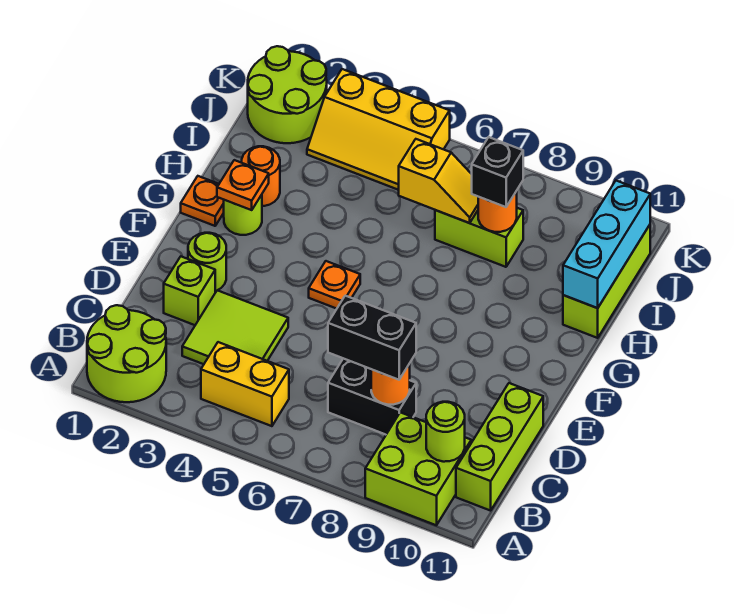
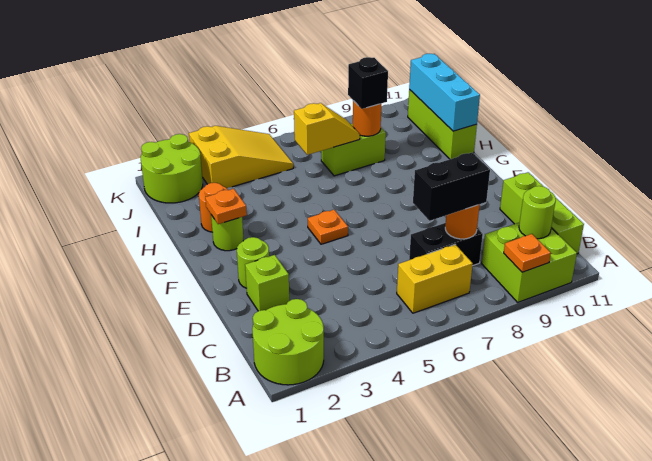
yellow 1x2 brick [201,342,289,426] -> yellow 1x2 brick moved to [397,244,473,313]
lime 2x2 tile [182,290,288,364] -> none
orange 1x1 plate [181,176,224,226] -> orange 1x1 plate moved to [504,234,551,272]
yellow 2x3 slope [307,69,450,190] -> yellow 2x3 slope turned to [189,126,293,188]

